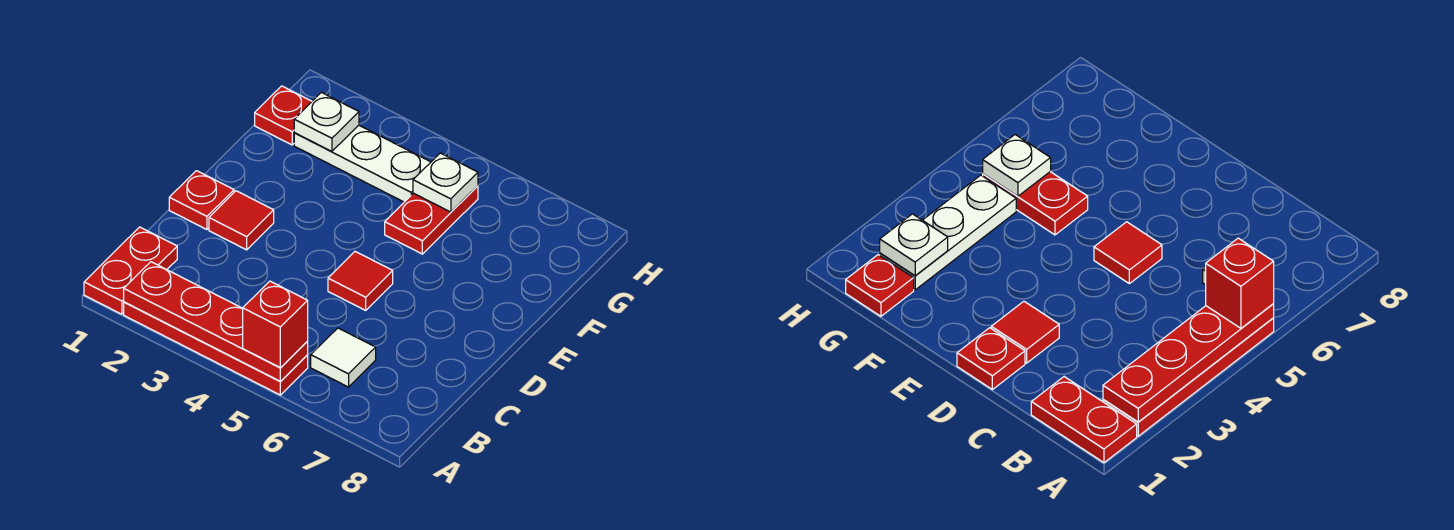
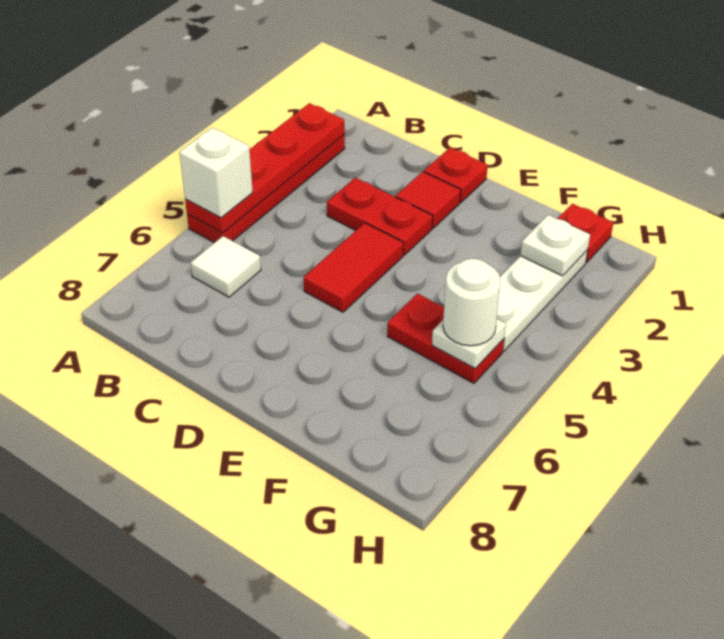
red 1x2 plate [84,227,177,314] -> red 1x2 plate moved to [327,178,433,255]
red 1x1 brick [243,281,308,367] -> white 1x1 brick [179,128,253,218]
red 1x1 tile [328,252,393,310] -> red 1x2 tile [304,223,403,312]
none -> white 1x1 round brick [443,259,501,346]

